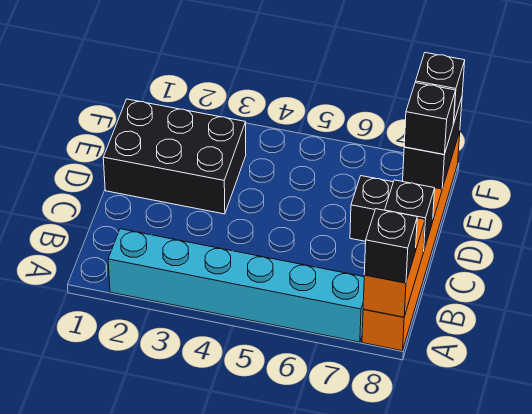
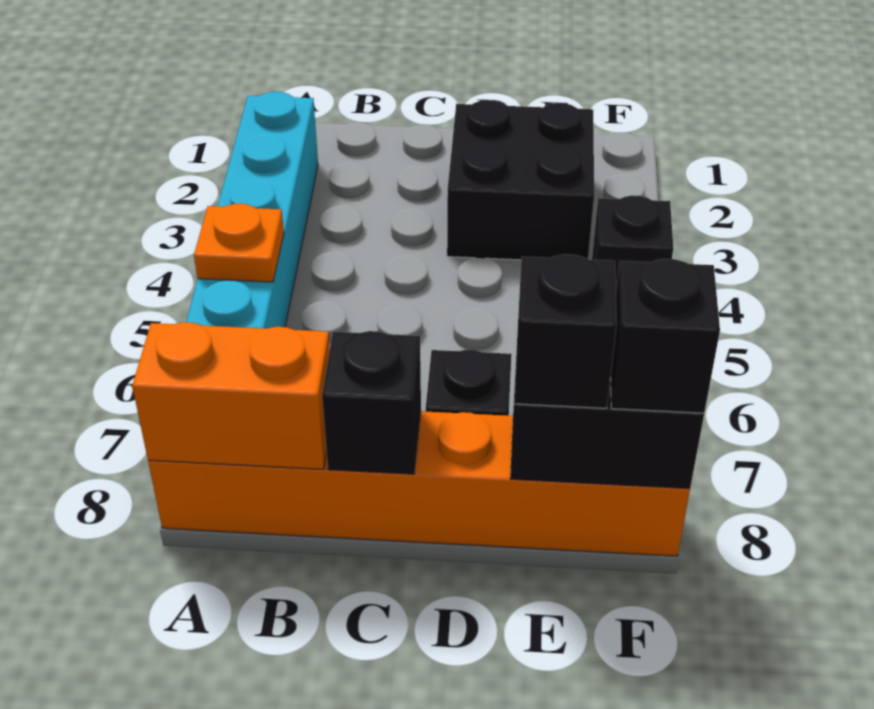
none -> orange 1x1 plate [194,204,284,282]
black 1x1 brick [364,209,417,283] -> black 1x1 brick moved to [592,195,673,288]
black 2x3 brick [103,99,246,214] -> black 2x2 brick [447,100,594,260]

